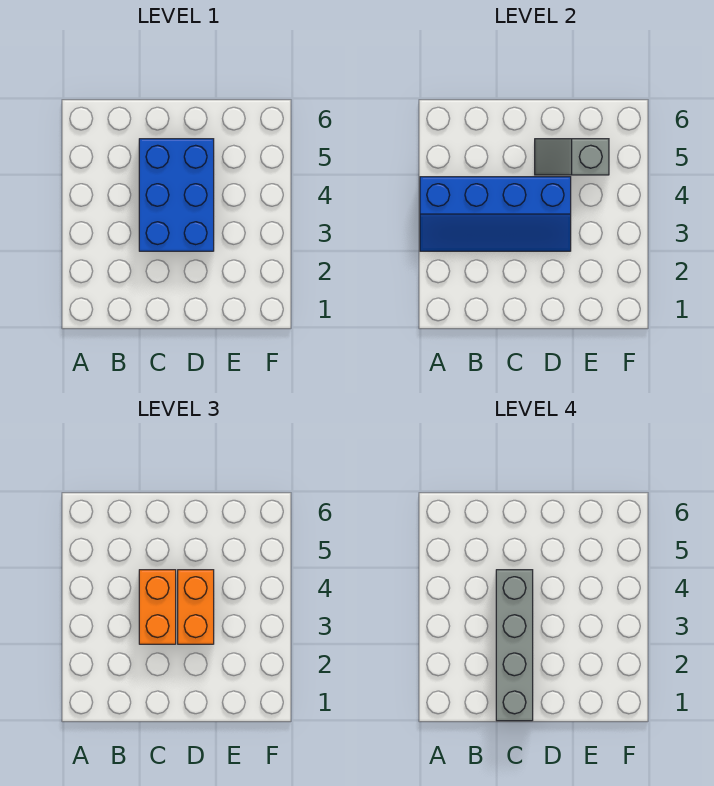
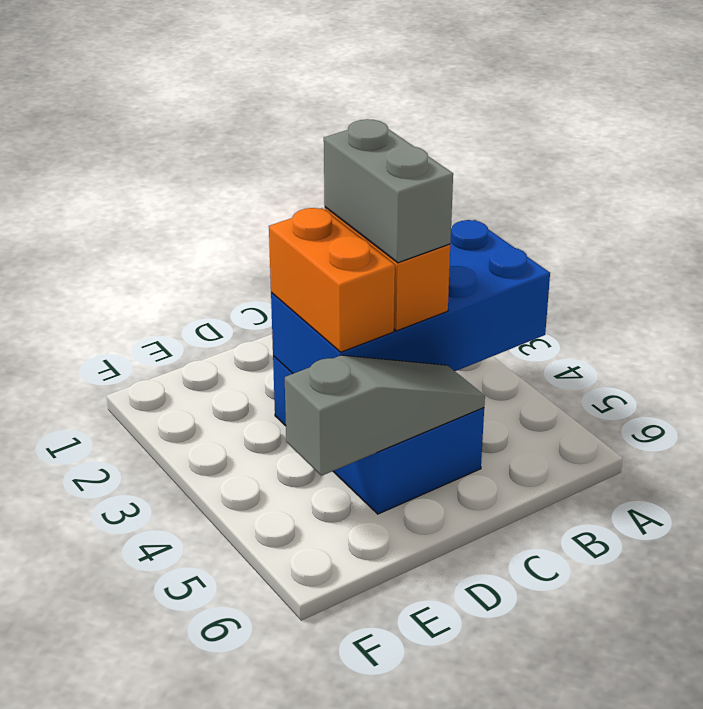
blue 2x4 slope [420,177,571,251] -> blue 2x4 brick [271,220,550,374]
grey 1x4 brick [496,570,533,721] -> grey 1x2 brick [324,119,453,263]
grey 1x2 slope [535,139,609,175] -> grey 1x3 slope [285,355,485,476]

